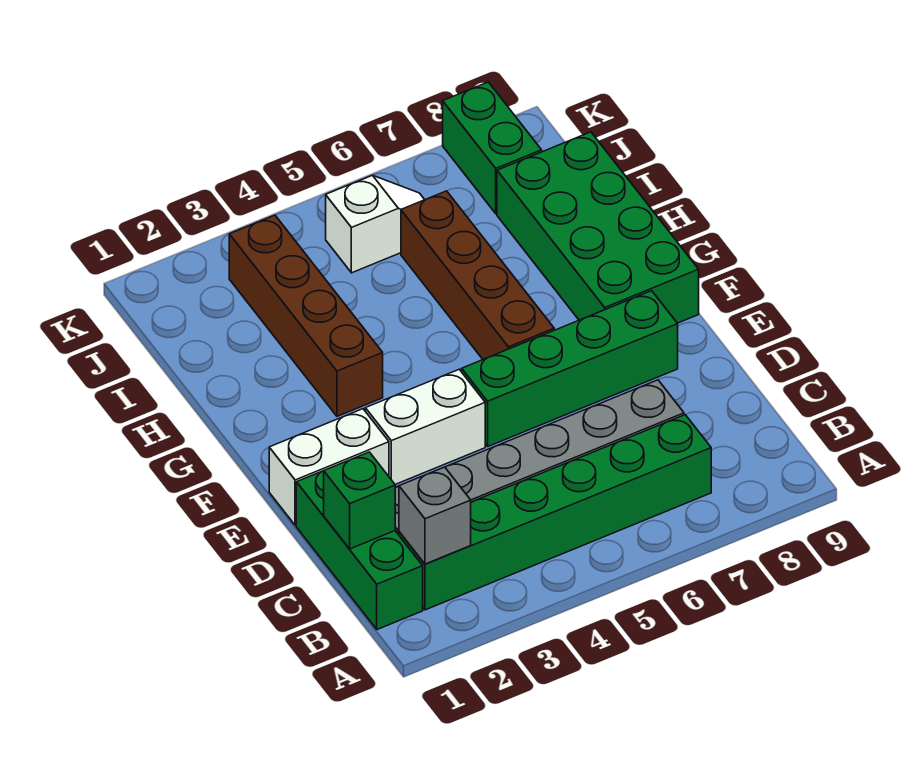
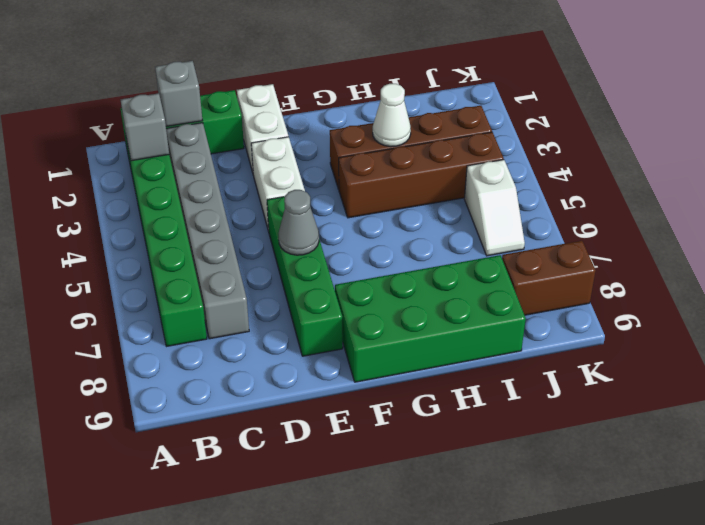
green 1x1 brick [324,452,395,549] -> grey 1x1 brick [155,61,203,127]
none -> grey 1x1 cone [278,190,319,255]
brown 1x4 brick [401,191,554,359] -> brown 1x4 brick moved to [339,132,504,218]
none -> white 1x1 cone [373,84,411,147]
green 1x2 brick [443,82,542,214] -> brown 1x2 brick [502,241,596,315]

